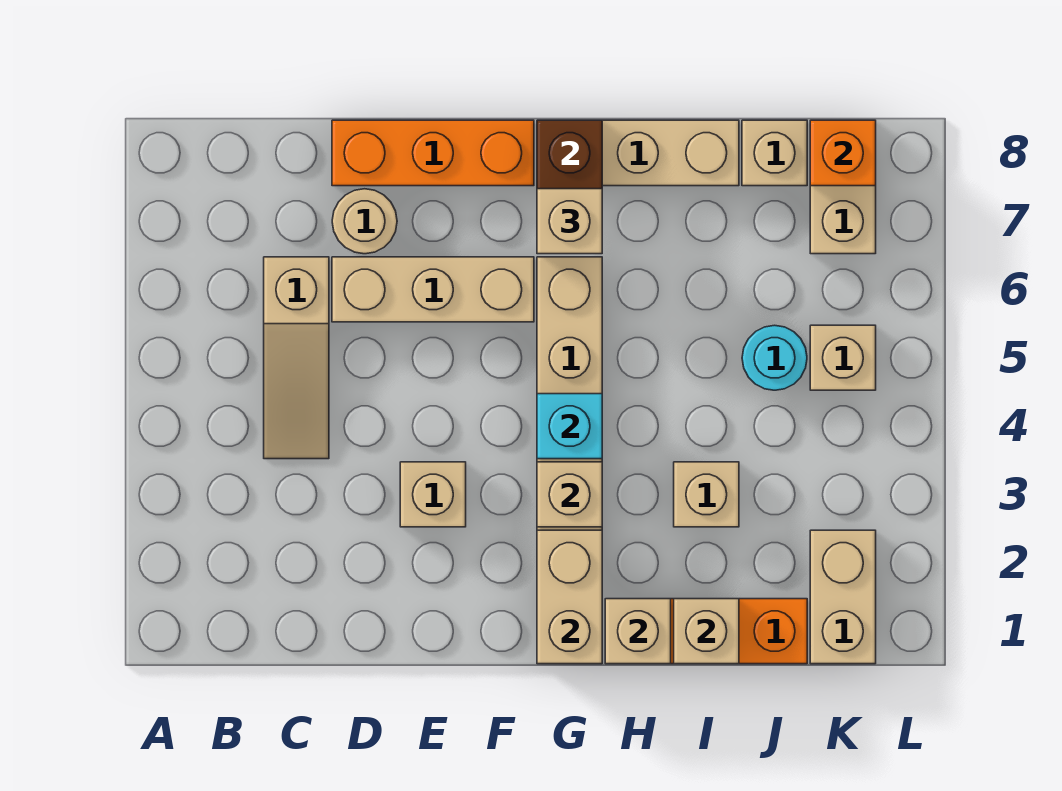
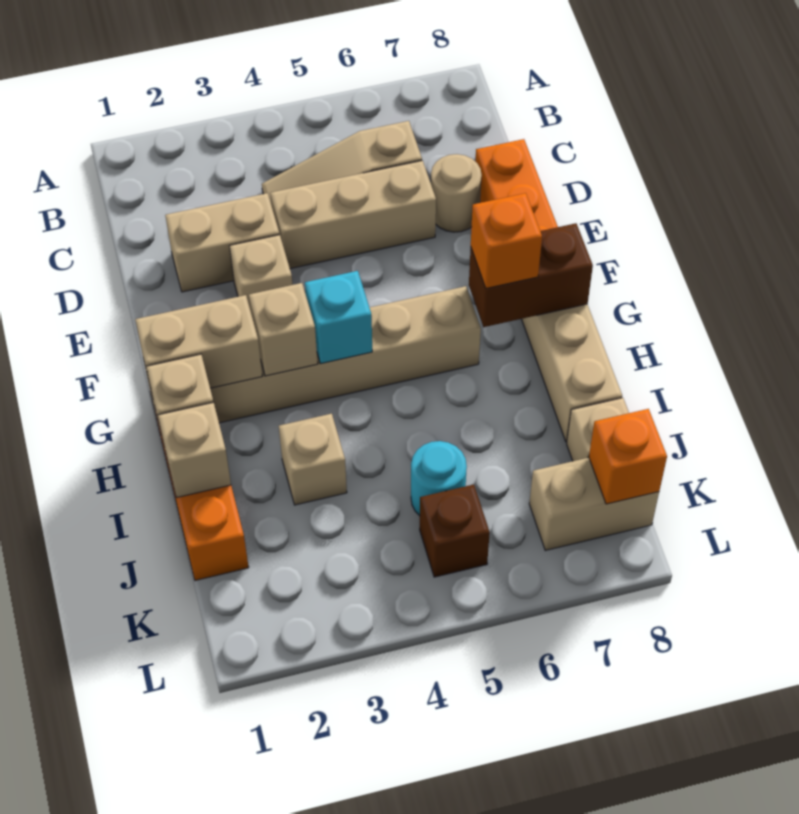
tan 1x3 brick [332,257,534,322] -> tan 1x3 brick turned to [270,161,436,269]
tan 1x1 brick [537,189,602,254] -> orange 1x1 brick [471,193,542,289]
tan 1x2 brick [810,530,876,664] -> tan 1x2 brick moved to [165,193,279,292]
tan 1x1 brick [810,325,876,390] -> brown 1x1 brick [420,484,490,577]

